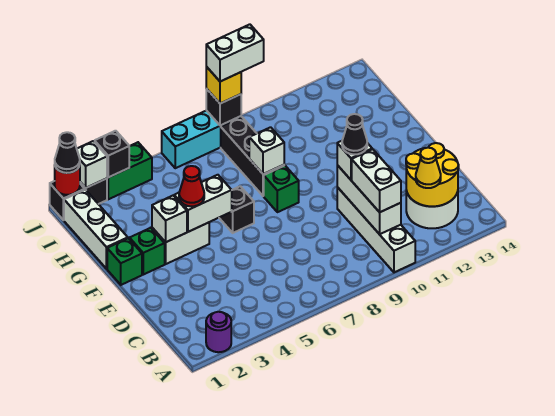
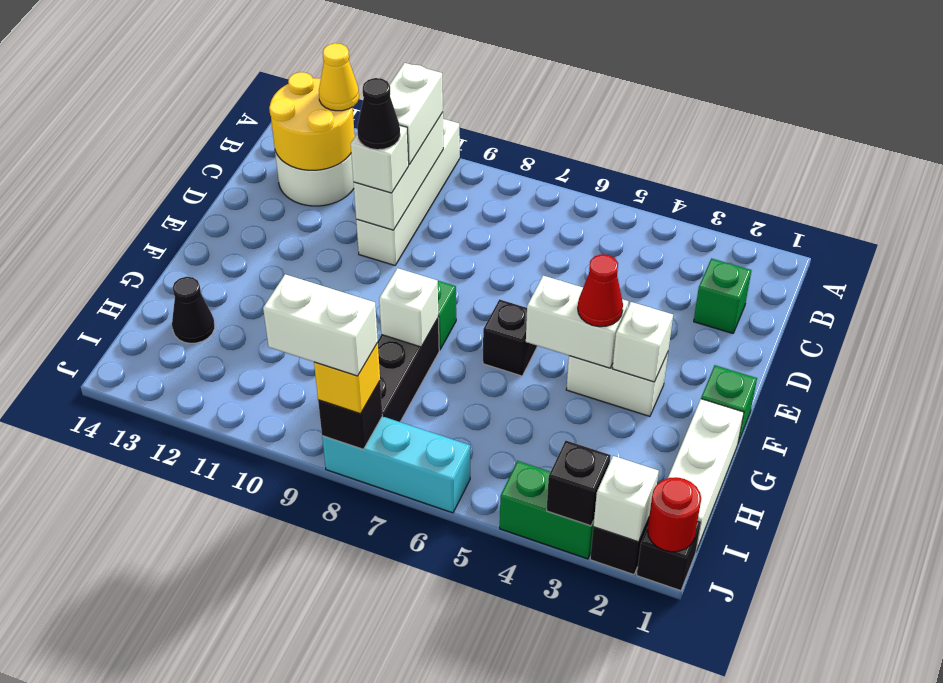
purple 1x1 round brick [206,312,231,352] -> none
green 1x1 brick [130,228,165,275] -> green 1x1 brick moved to [694,259,752,333]
black 1x1 cone [55,132,80,173] -> black 1x1 cone moved to [172,277,215,343]

